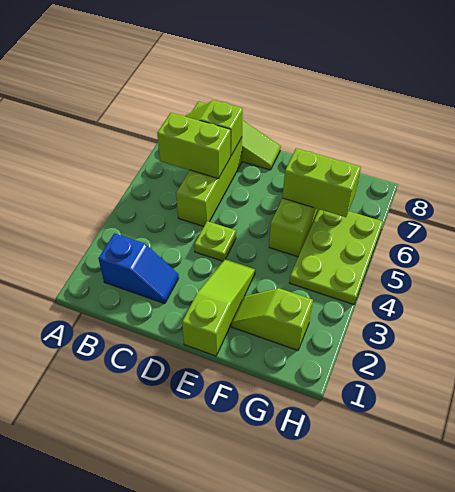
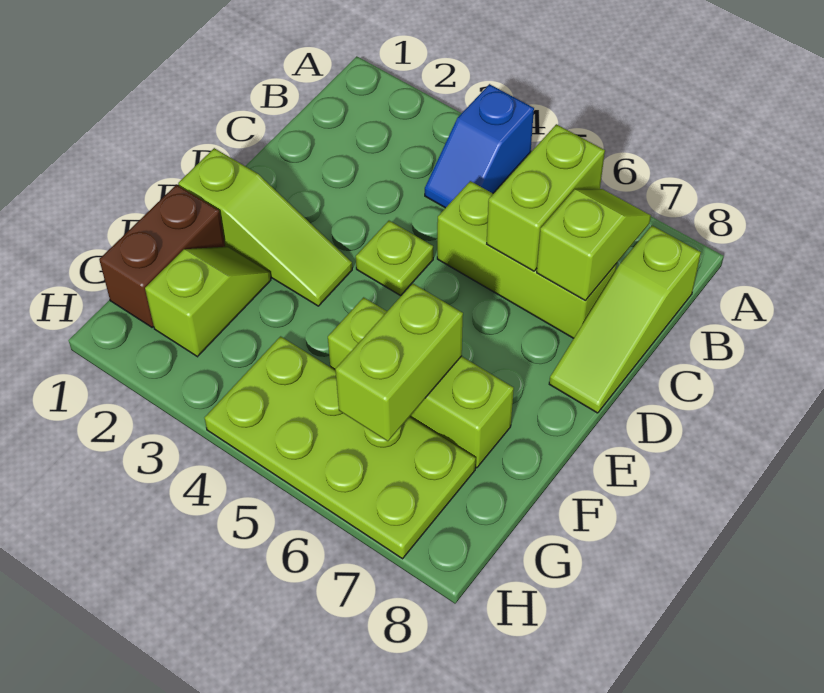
blue 1x2 slope [98,233,179,304] -> blue 1x2 slope moved to [425,84,534,208]
none -> brown 1x2 brick [99,185,225,328]
lime 2x3 plate [289,209,383,305] -> lime 2x4 plate [204,336,476,559]

